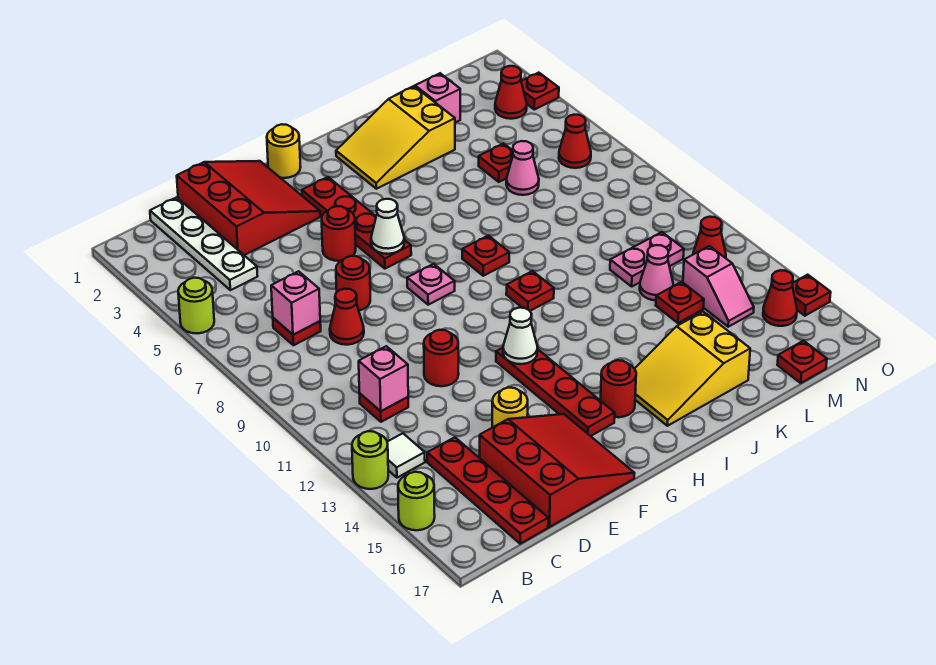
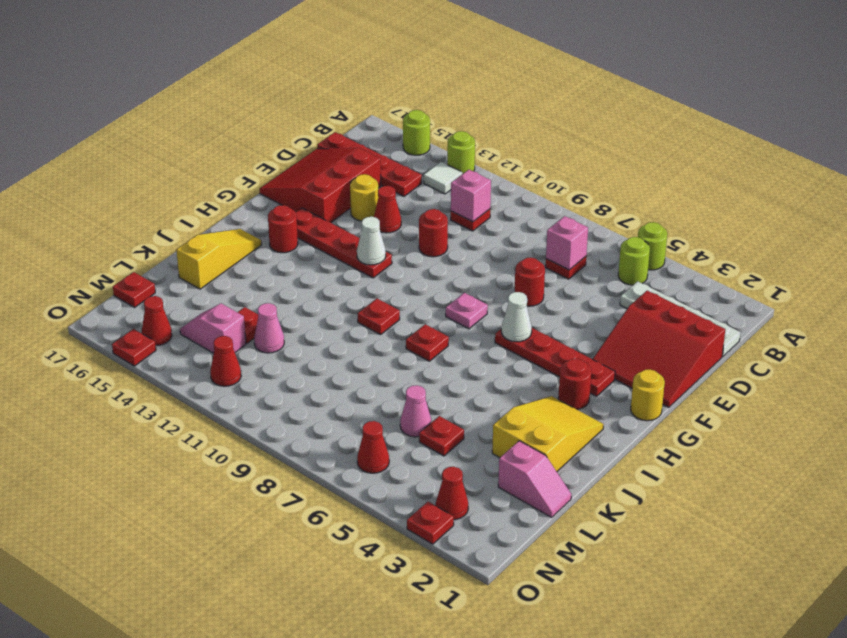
none -> lime 1x1 round brick [618,237,650,285]
red 1x1 cone [330,289,364,345] -> red 1x1 cone moved to [374,186,401,233]
red 3x3 slope [480,414,634,527] -> red 3x3 slope turned to [260,148,381,222]
red 1x1 round brick [322,206,356,261] -> red 1x1 round brick moved to [558,359,591,409]
yellow 2x3 slope [635,312,750,426] -> yellow 1x3 slope [176,229,261,289]
pink 1x2 plate [610,232,684,286] -> none

